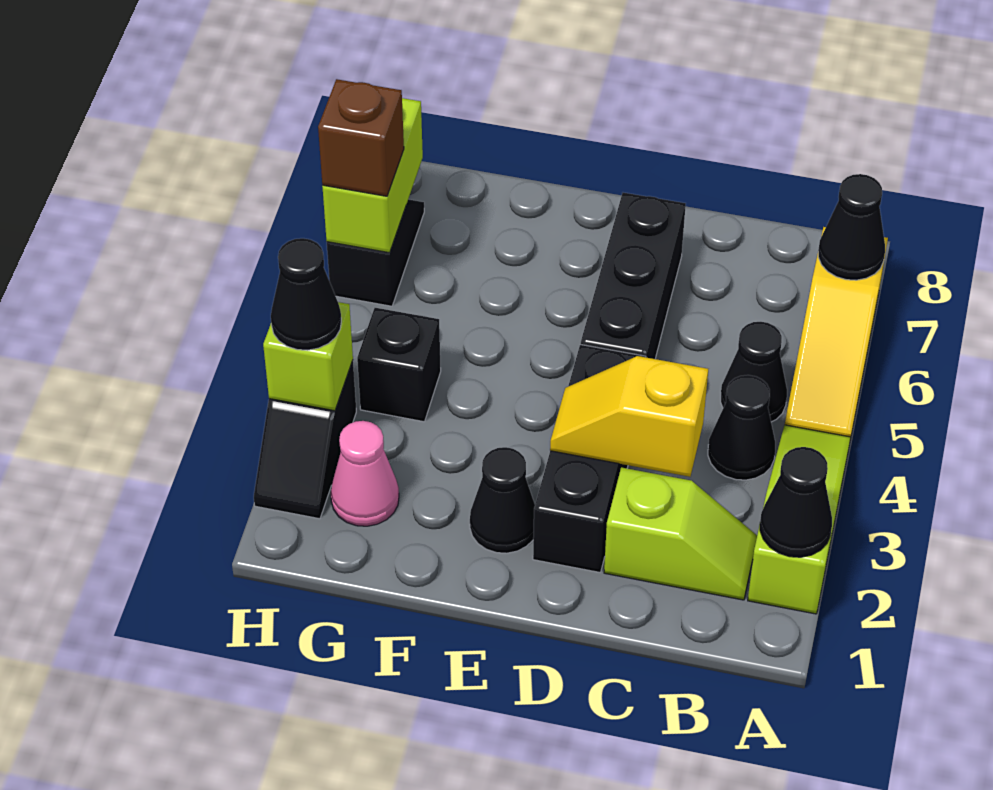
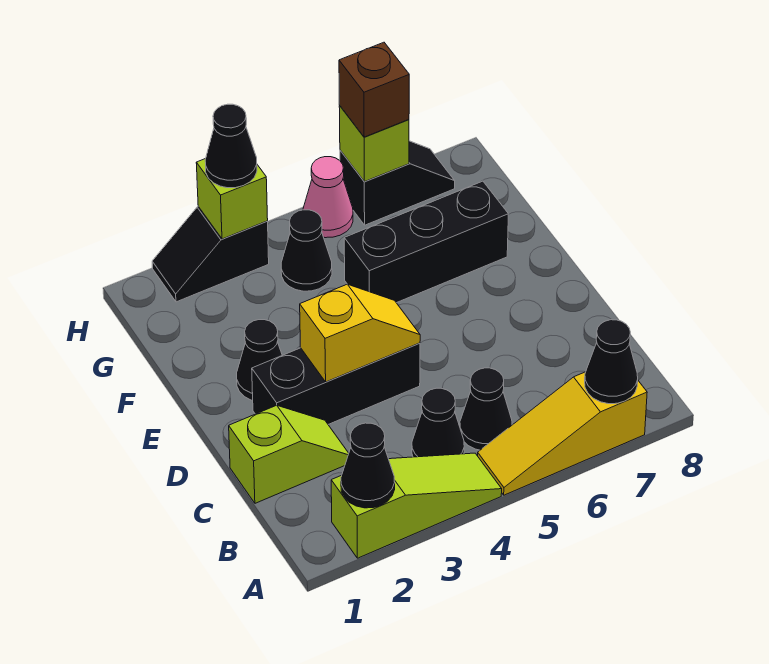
lime 1x2 slope [604,467,757,600] -> lime 1x2 slope turned to [229,405,349,503]
yellow 1x2 slope [550,356,708,477] -> yellow 1x2 slope turned to [300,284,420,382]
black 1x3 brick [581,193,686,359] -> black 1x3 brick moved to [344,181,508,303]
pink 1x1 cone [331,421,399,526] -> pink 1x1 cone moved to [303,157,353,238]
black 1x1 brick [357,308,441,422] -> black 1x1 cone [281,210,332,291]
lime 1x2 brick [322,98,423,253] -> lime 1x1 brick [339,106,409,182]

